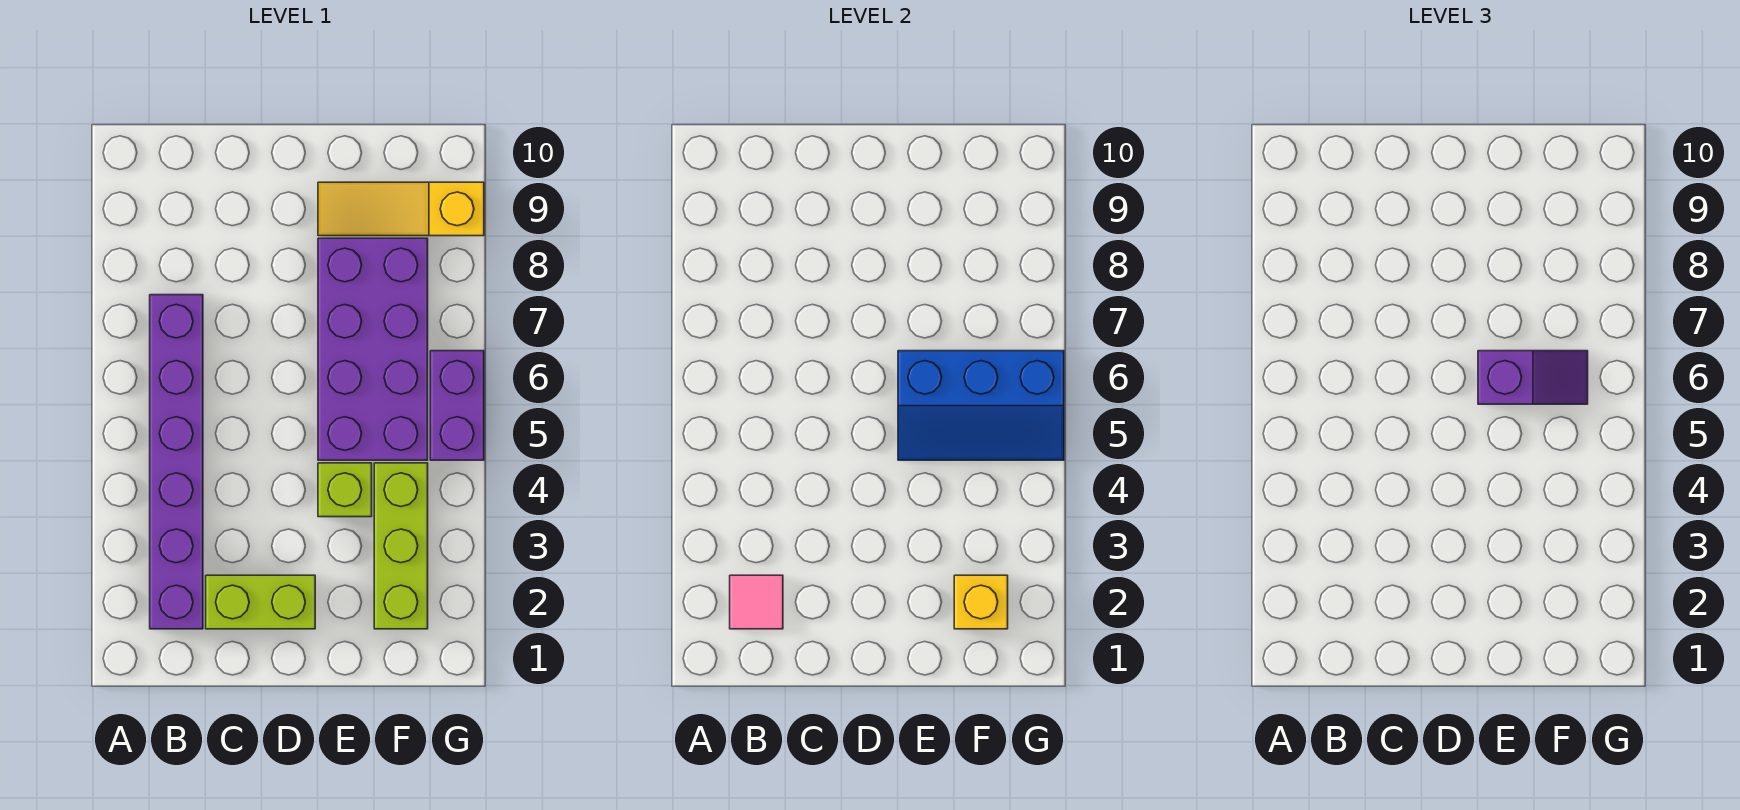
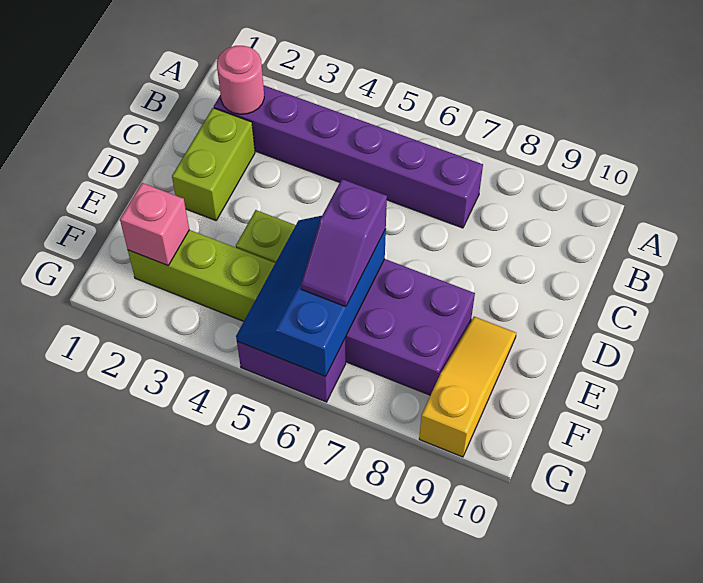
pink 1x1 tile [730,575,783,629] -> pink 1x1 round brick [217,46,264,114]
yellow 1x1 brick [954,575,1008,629] -> pink 1x1 brick [120,183,189,265]

